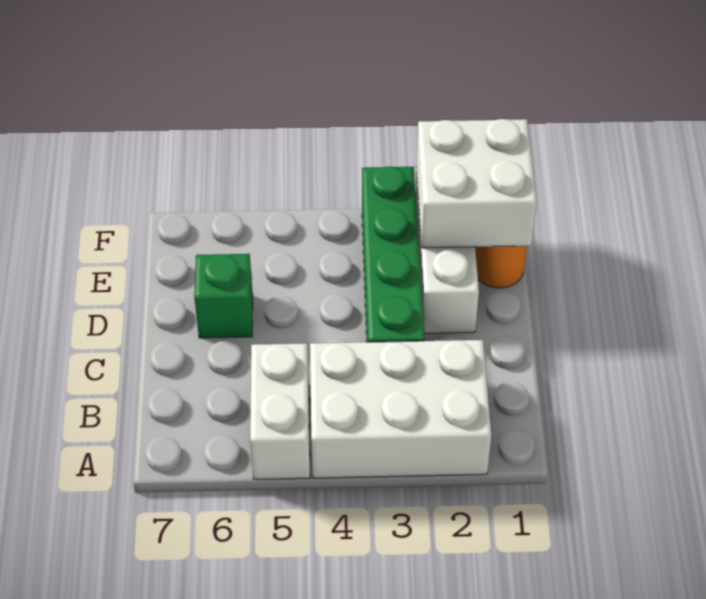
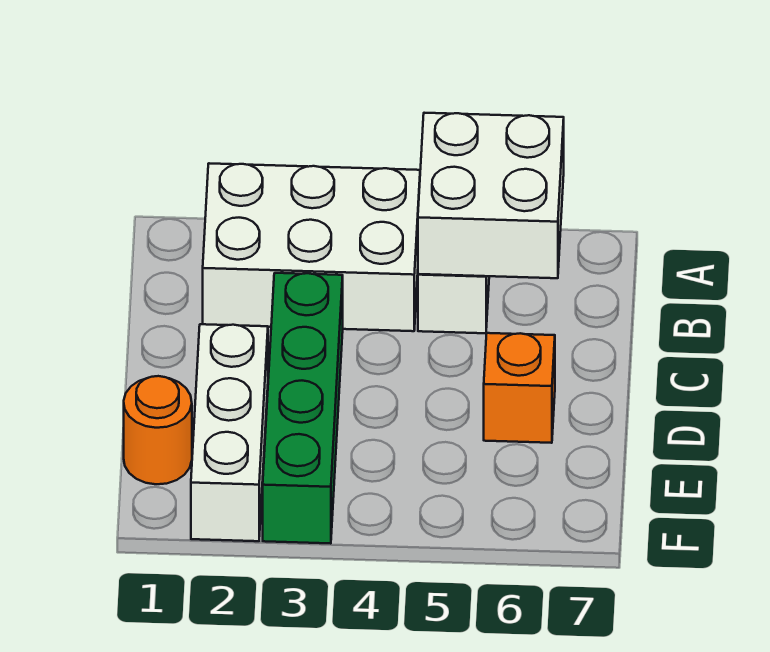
green 1x1 brick [194,254,253,338] -> orange 1x1 brick [484,333,555,443]
white 2x2 brick [416,119,537,248] -> white 2x2 brick moved to [418,113,564,278]

